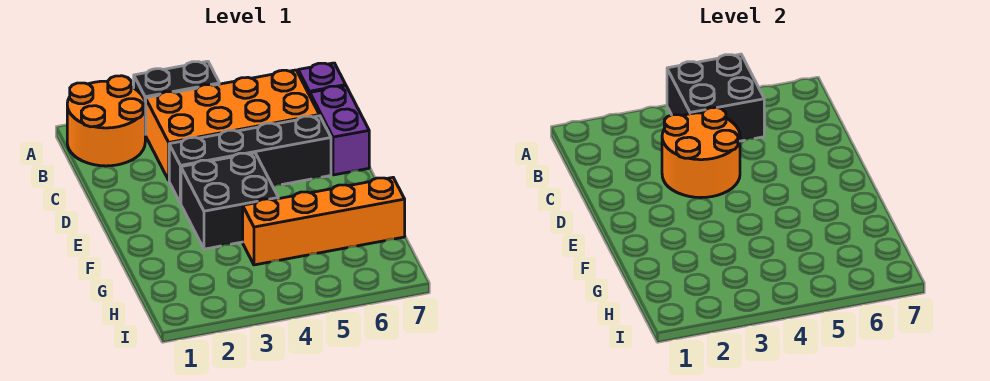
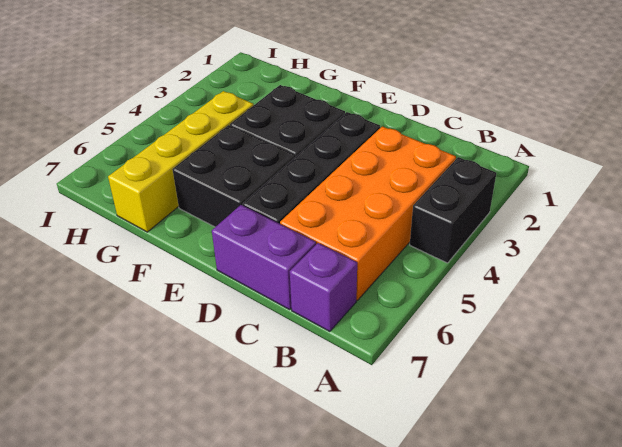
orange 2x2 round brick [67,76,145,166] -> none
black 2x2 brick [667,54,764,141] -> black 2x2 brick moved to [172,125,295,227]
orange 2x2 round brick [662,107,740,198] -> none
orange 1x4 brick [243,178,405,265] -> yellow 1x4 brick [108,91,254,232]

